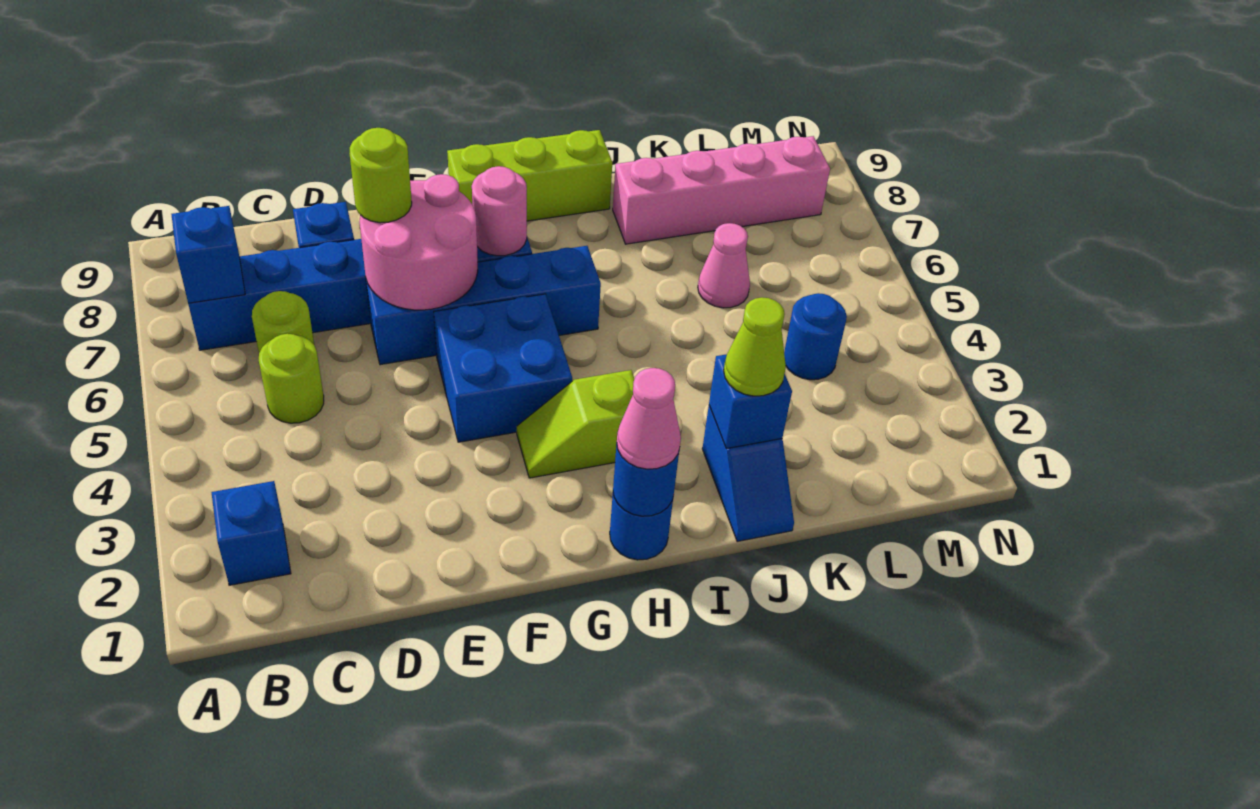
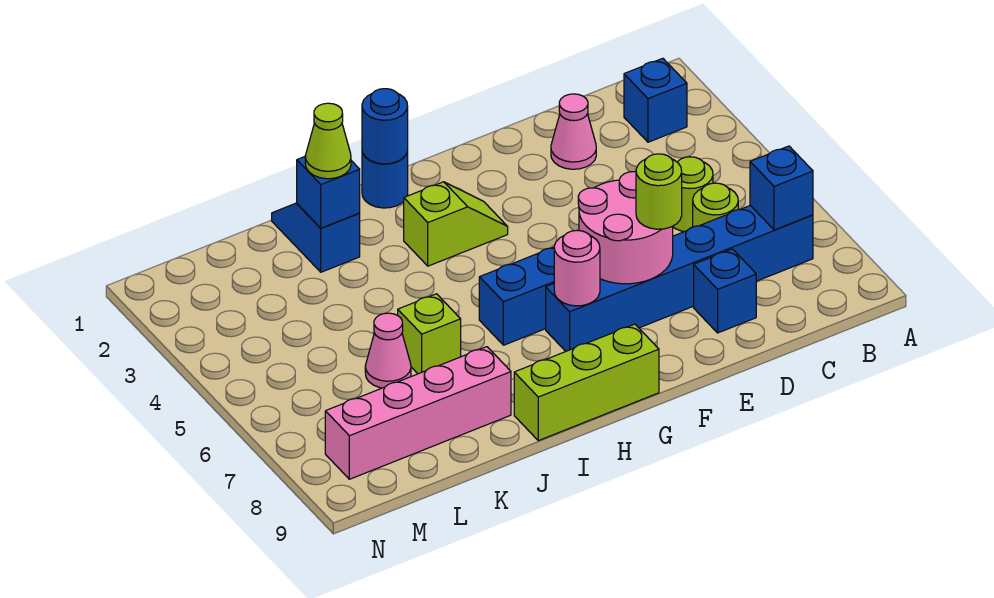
blue 2x2 brick [434,294,572,442] -> none
pink 1x1 cone [617,368,681,469] -> pink 1x1 cone moved to [551,94,596,169]
none -> lime 1x1 brick [398,294,461,374]
blue 1x1 round brick [784,293,847,380] -> none

